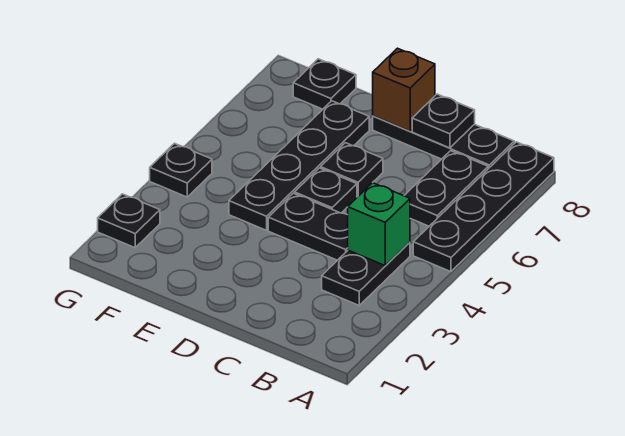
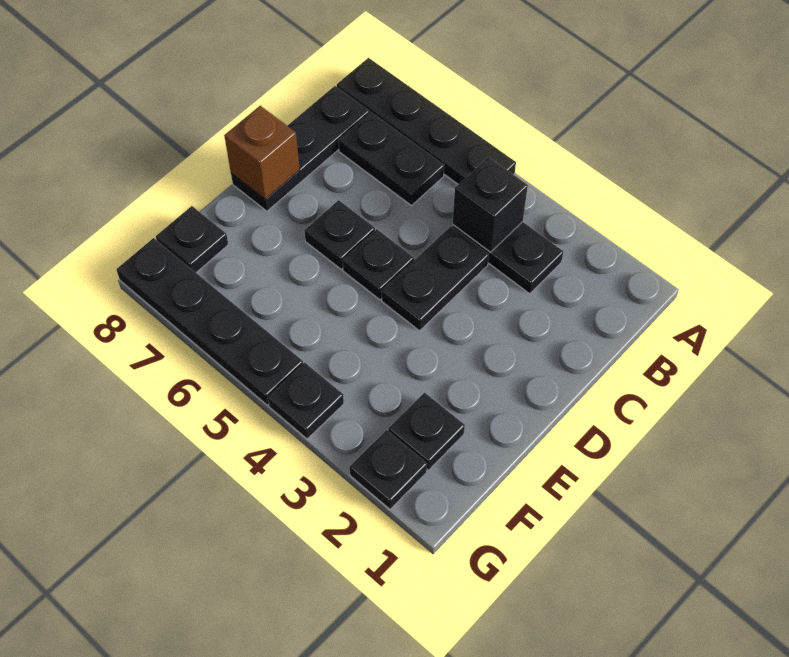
green 1x1 brick [348,183,410,266] -> black 1x1 brick [453,157,528,252]
black 1x1 plate [412,94,475,148] -> black 1x1 plate moved to [388,393,465,470]
black 1x4 plate [229,101,369,230] -> black 1x4 plate moved to [116,238,303,405]

